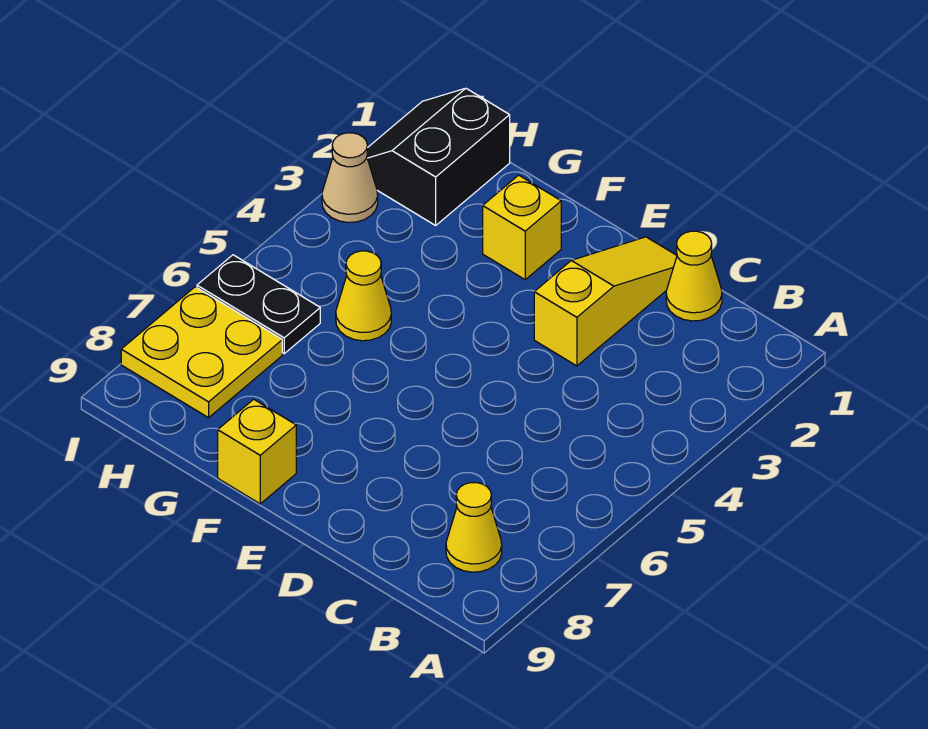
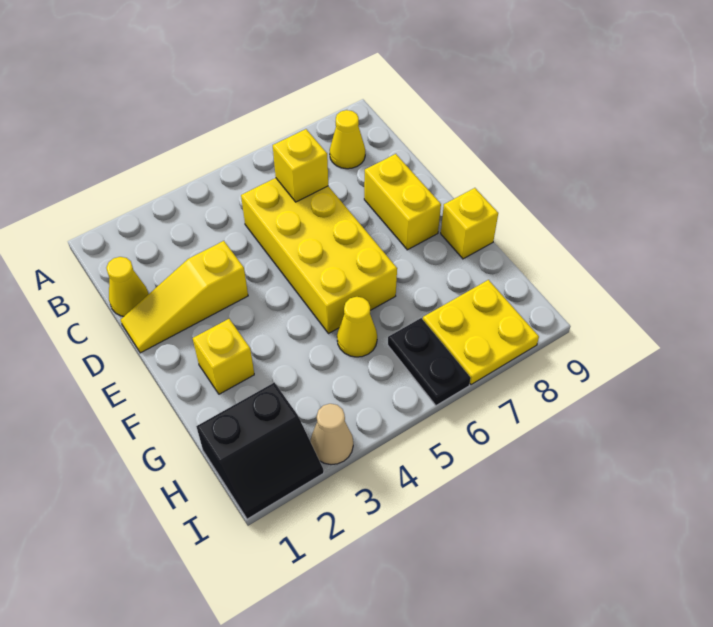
none -> yellow 2x4 brick [241,178,397,334]
none -> yellow 1x1 brick [273,129,328,202]
none -> yellow 1x2 brick [364,154,441,250]

